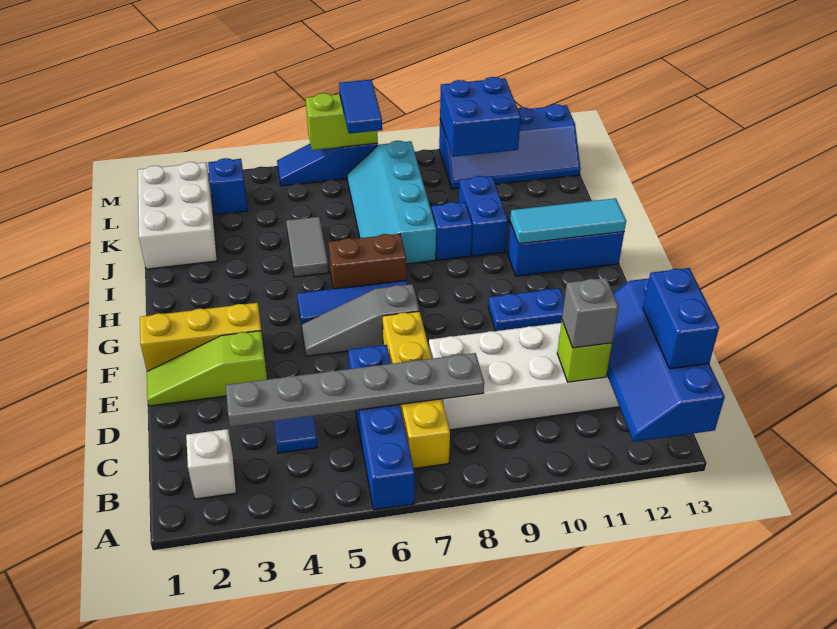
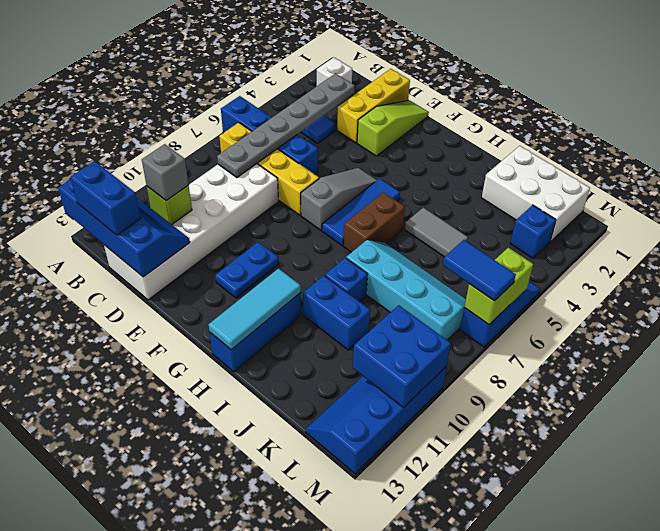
yellow 1x3 brick [140,303,264,371] -> yellow 1x3 brick moved to [337,69,410,143]

